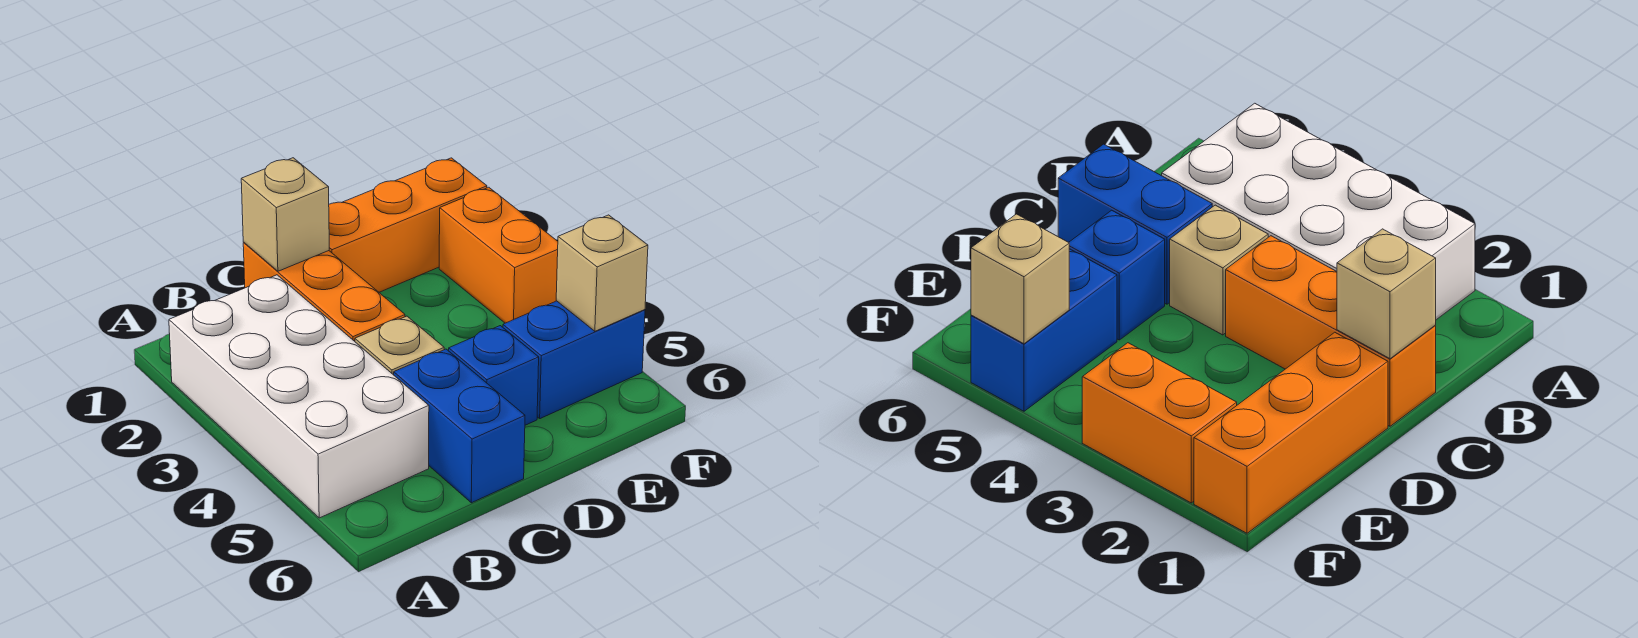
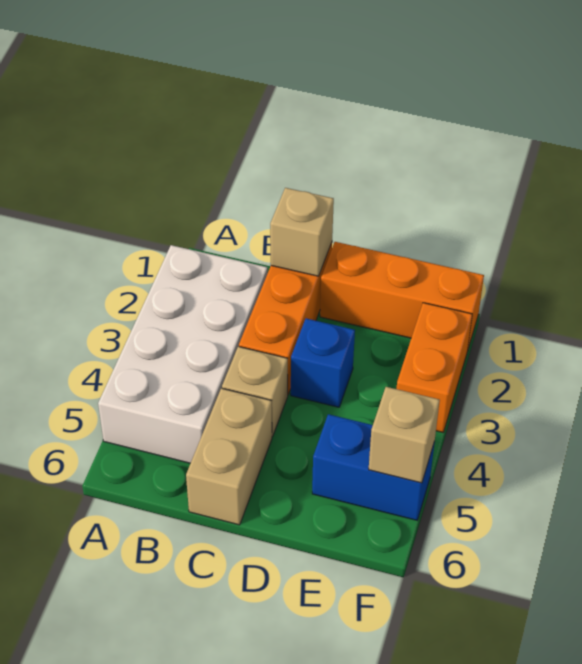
blue 1x2 brick [394,349,525,503] -> tan 1x2 brick [186,388,272,525]
blue 1x1 brick [449,326,539,425] -> blue 1x1 brick moved to [291,318,355,407]

